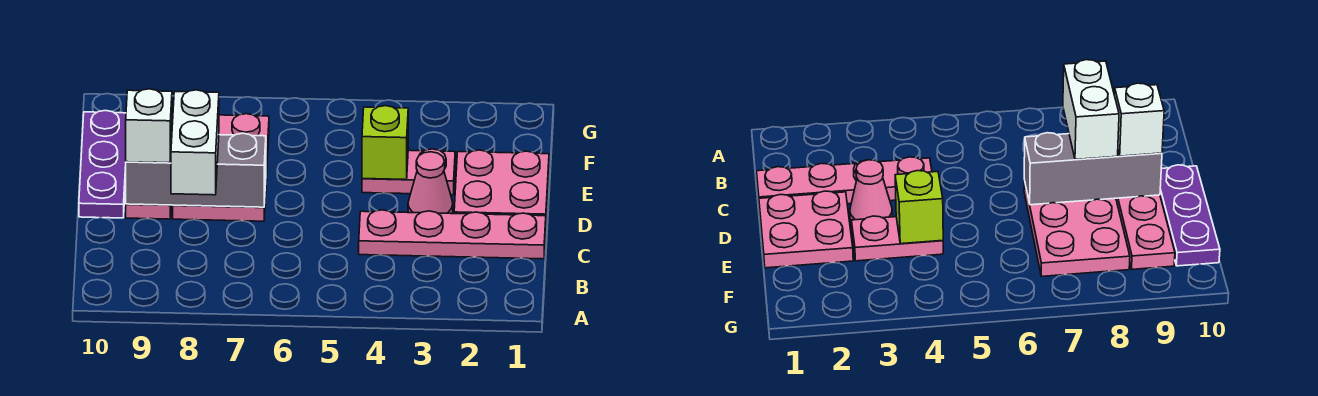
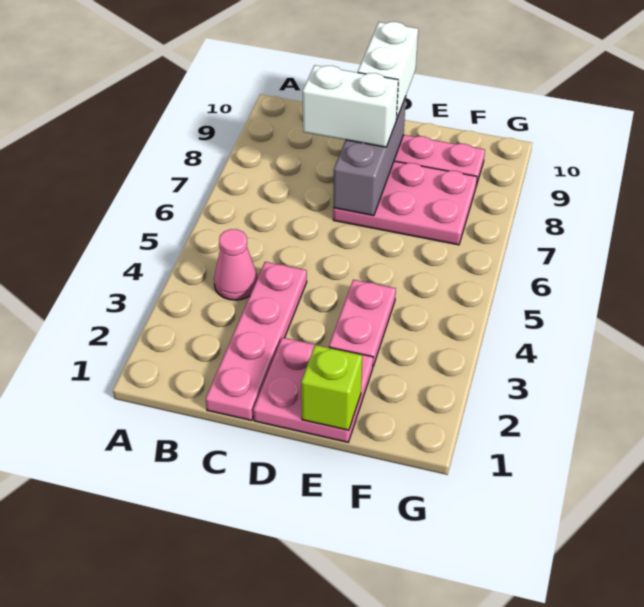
pink 1x1 cone [408,152,453,214] -> pink 1x1 cone moved to [214,229,257,300]
white 1x1 brick [126,89,172,163] -> white 1x2 brick [358,22,418,120]
purple 1x3 plate [79,110,126,218] -> none
lime 1x1 brick [362,106,408,180] -> lime 1x1 brick moved to [301,345,362,430]

